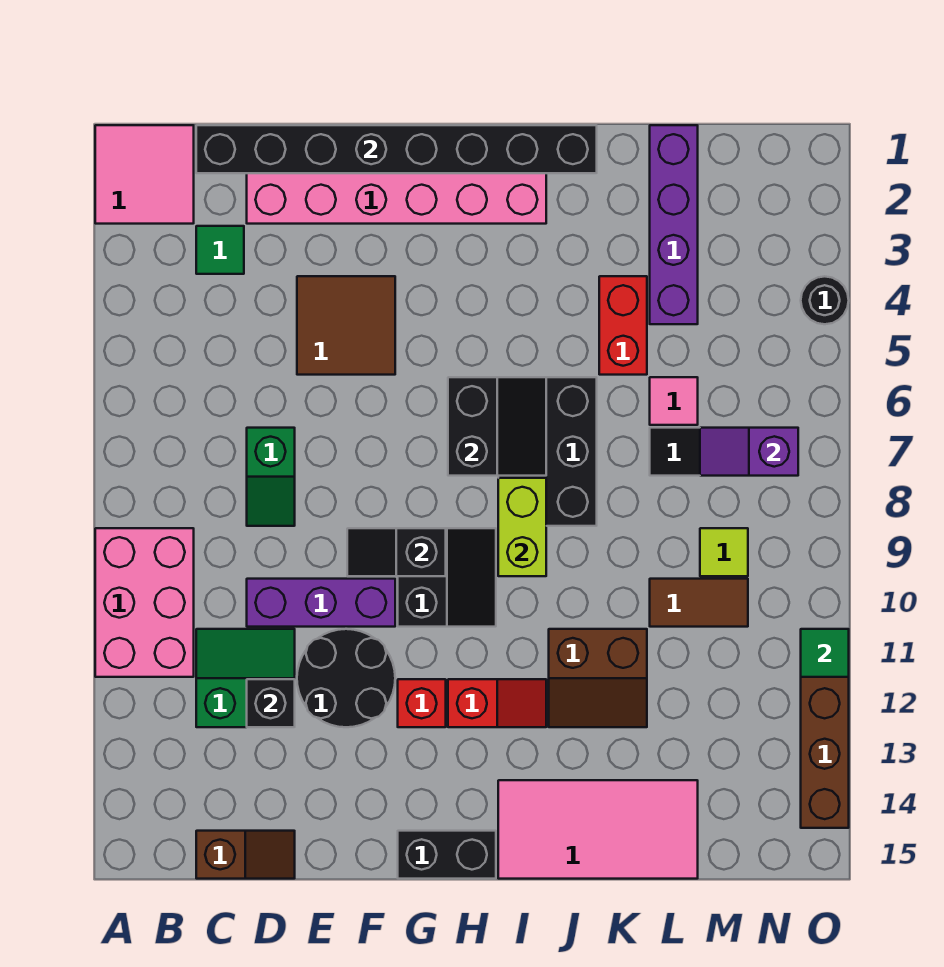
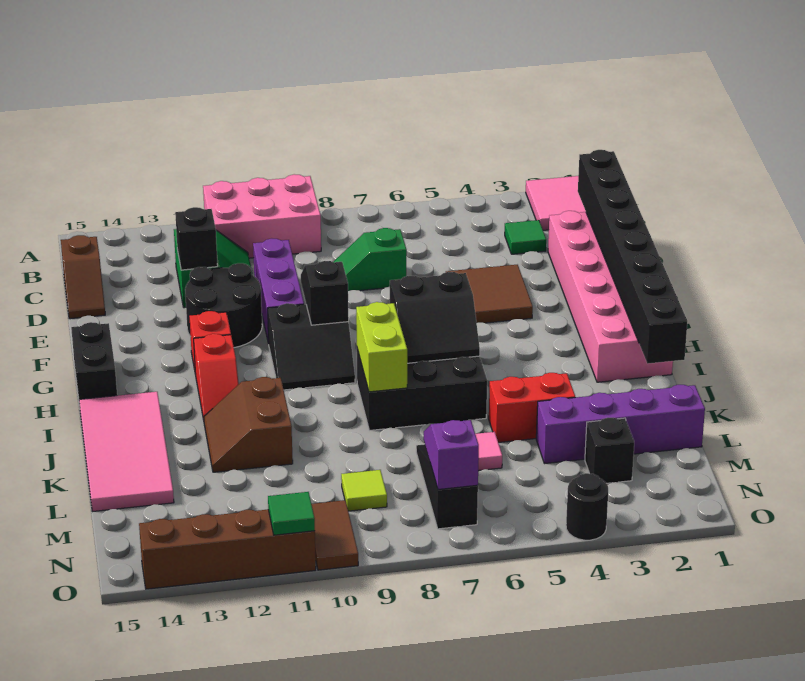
lime 1x2 brick [498,478,546,576] -> lime 1x2 brick turned to [356,302,407,392]
brown 1x2 tile [650,579,748,627] -> brown 1x2 tile moved to [312,500,358,570]
none -> black 1x1 brick [585,418,634,483]

